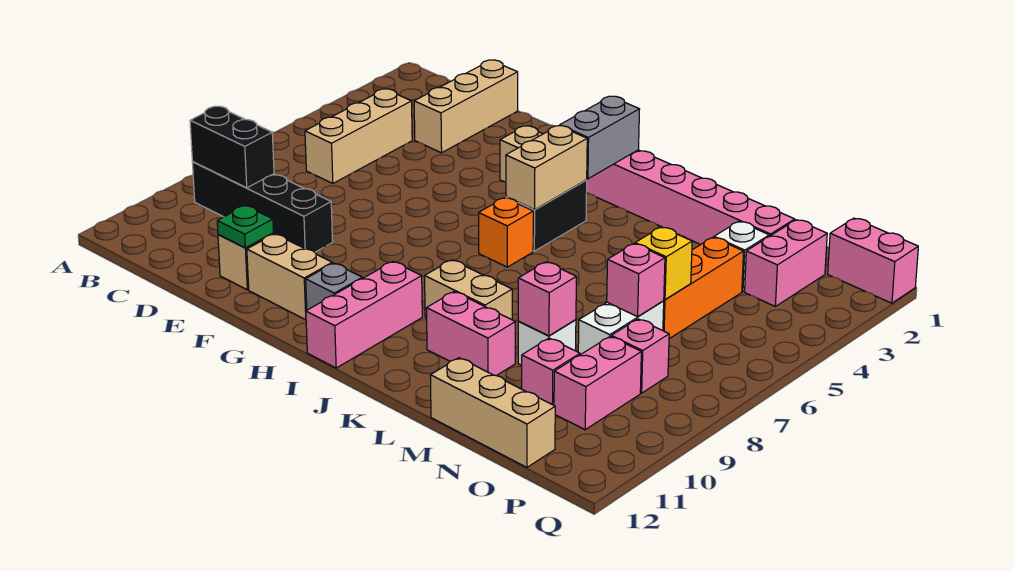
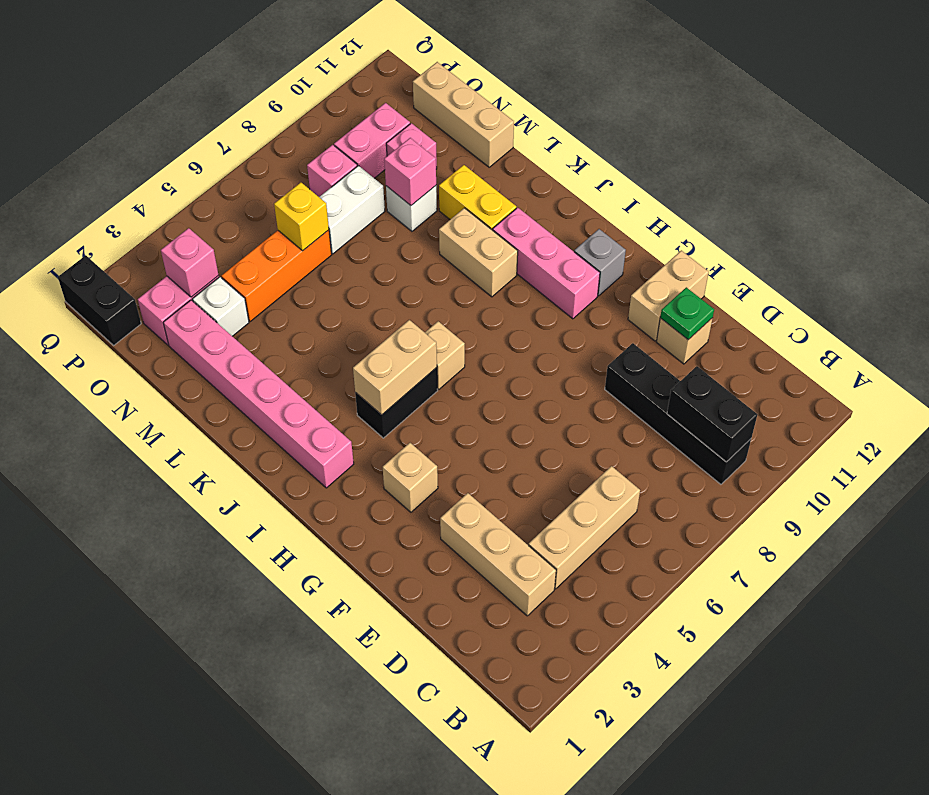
tan 1x3 brick [414,60,518,153] -> tan 1x3 brick turned to [440,493,556,616]
tan 1x2 brick [247,234,332,320] -> tan 1x2 brick turned to [628,250,709,341]
grey 1x2 brick [560,96,639,179] -> none
orange 1x1 brick [479,198,533,267] -> tan 1x1 brick [425,321,465,389]
pink 1x3 brick [306,262,422,368] -> pink 1x3 brick turned to [493,208,600,319]
pink 1x2 brick [426,292,515,376] -> yellow 1x2 brick [439,165,516,230]
pink 1x1 brick [607,244,665,317] -> pink 1x1 brick moved to [161,228,218,297]
pink 1x2 brick [828,218,918,303] -> black 1x2 brick [58,255,141,345]

